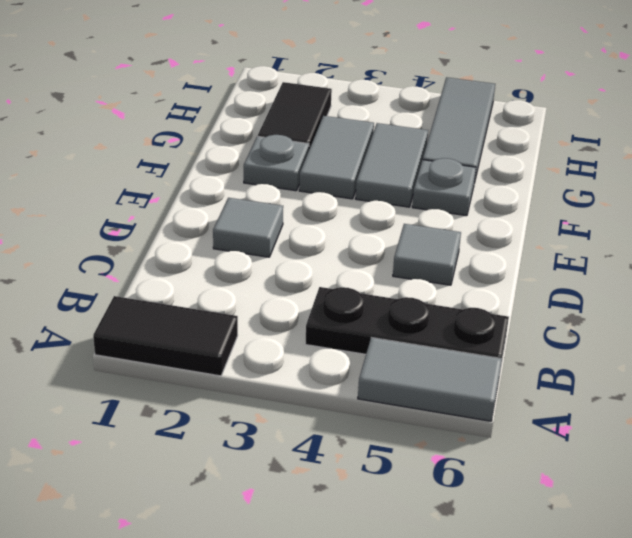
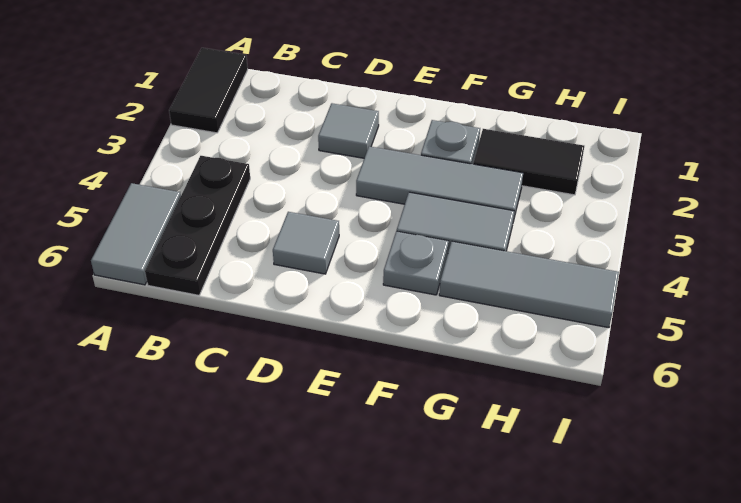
grey 1x2 tile [299,116,374,199] -> grey 1x3 tile [356,146,523,221]

